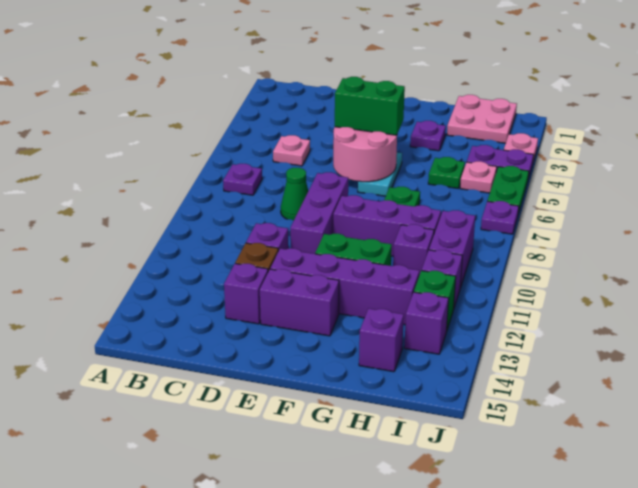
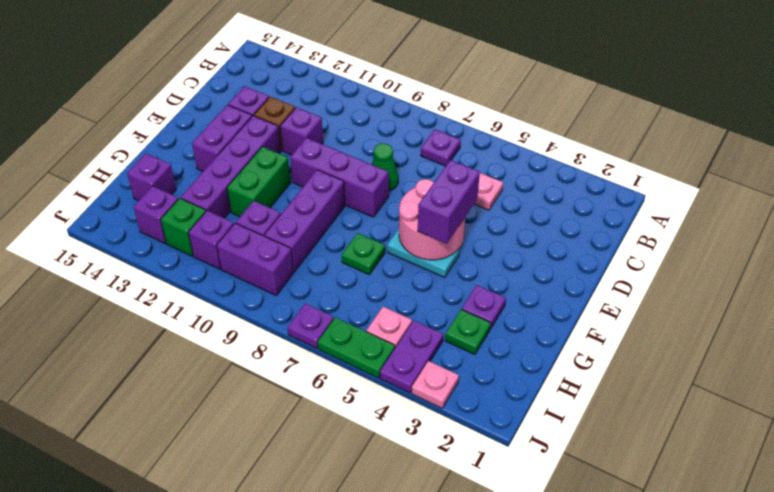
green 1x2 brick [335,77,405,135] -> purple 1x2 brick [418,160,480,244]
pink 2x2 plate [447,95,517,143] -> none
green 1x1 plate [428,157,465,188] -> green 1x1 plate moved to [445,309,491,354]

